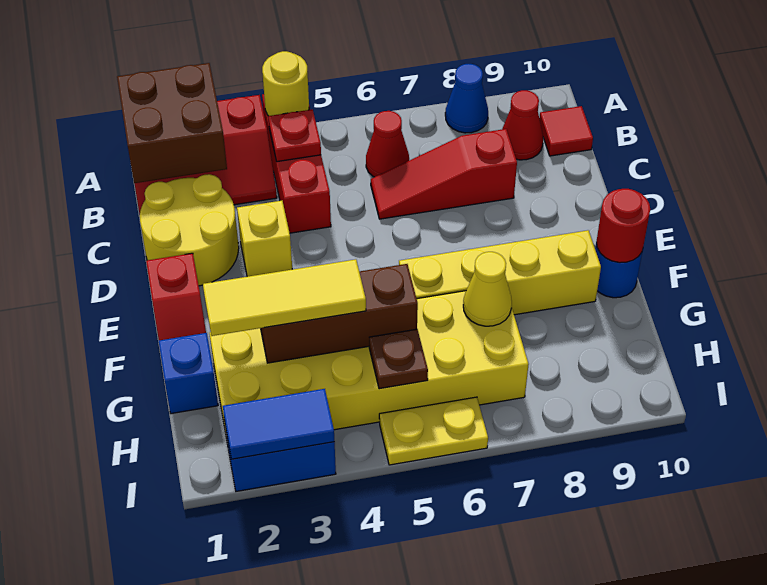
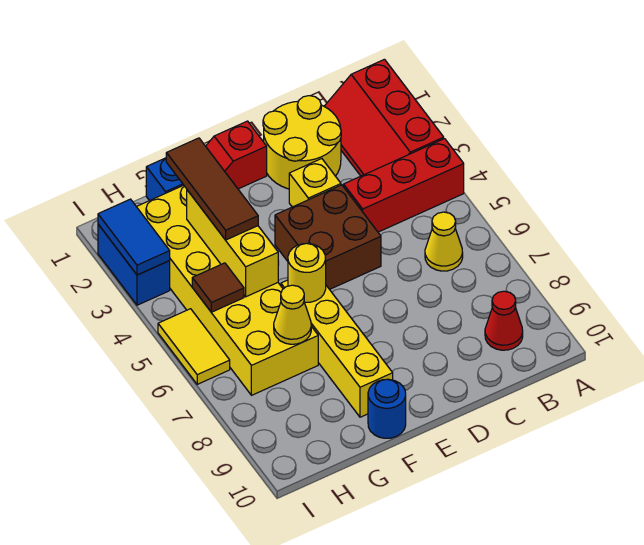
brown 2x2 brick [117,63,227,183] -> brown 2x2 brick moved to [275,185,381,289]
yellow 1x1 round brick [262,51,309,116] -> yellow 1x1 round brick moved to [288,243,326,302]
blue 1x1 cone [445,64,488,133] -> none
red 1x1 plate [268,109,321,162] -> none
red 1x1 cone [366,111,409,177] -> yellow 1x1 cone [425,212,463,271]
red 1x1 tile [539,106,593,156] -> none
red 1x3 slope [371,129,517,219] -> none
red 1x1 round brick [596,189,650,263] -> none
yellow 1x3 tile [203,259,366,336] -> brown 1x3 tile [166,138,258,240]
brown 1x3 brick [261,264,418,363] -> yellow 1x3 brick [187,190,278,297]
brown 1x1 plate [369,329,428,389] -> brown 1x1 tile [192,263,244,312]
yellow 1x2 plate [379,397,488,465] -> yellow 1x2 tile [158,309,230,384]

